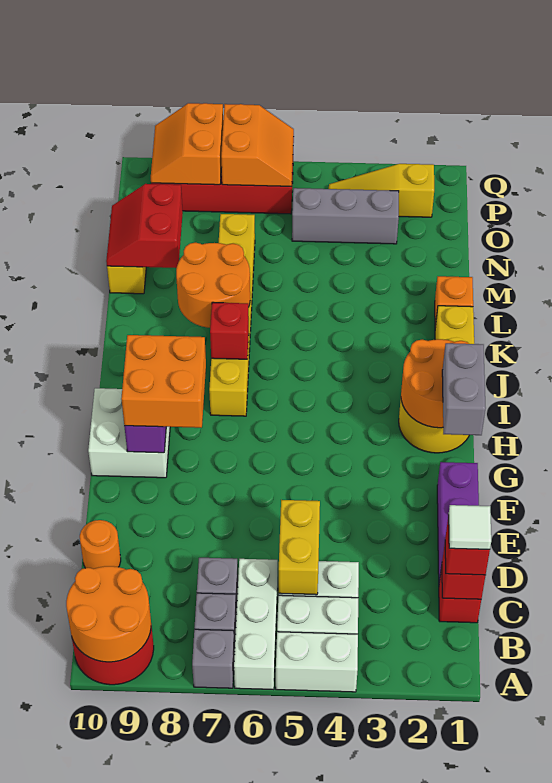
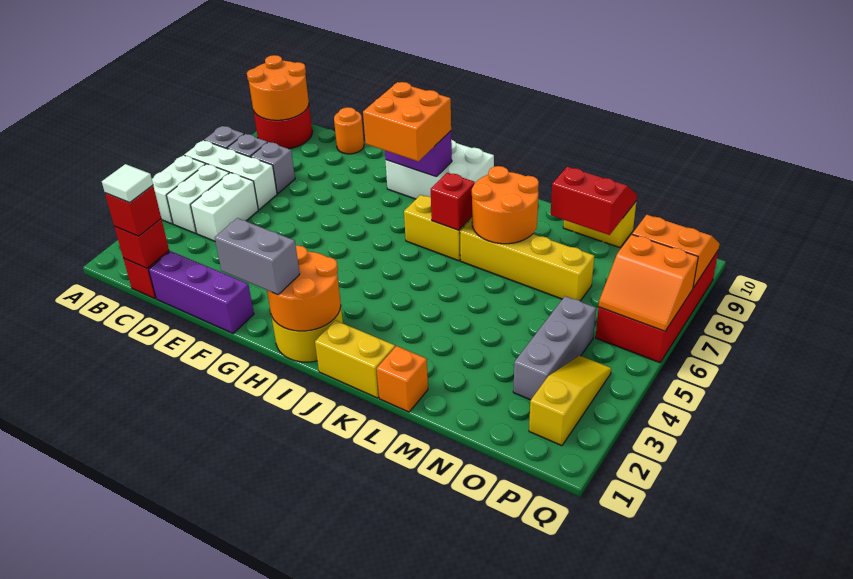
yellow 1x2 brick [279,500,320,595] -> none
white 2x2 brick [88,388,170,478] -> white 2x3 brick [385,140,494,199]

